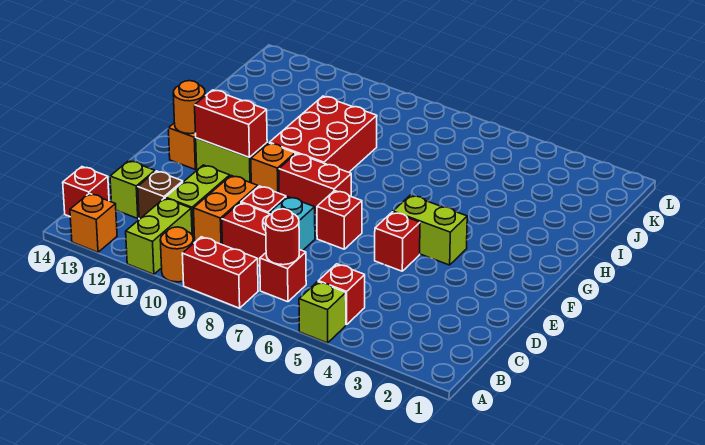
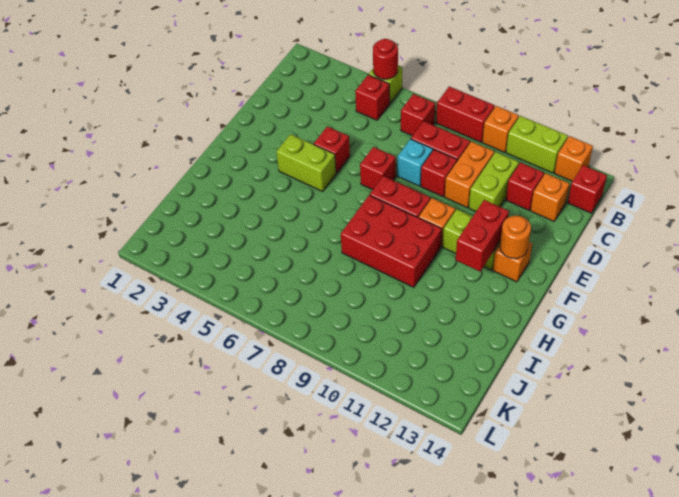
orange 1x1 round brick [160,227,194,282] -> orange 1x1 brick [482,106,519,152]
lime 1x2 brick [126,198,192,274] -> lime 1x2 brick turned to [506,116,568,173]
red 1x1 round brick [266,209,299,265] -> red 1x1 round brick moved to [373,39,398,79]
brown 1x1 brick [138,171,183,219] -> red 1x1 brick [506,163,544,210]
lime 1x1 brick [110,161,155,219] -> orange 1x1 brick [531,173,569,221]
red 1x2 brick [195,90,267,157] -> red 1x2 brick turned to [456,200,509,271]
red 2x3 brick [269,96,377,172] -> red 2x3 brick turned to [341,195,442,287]

